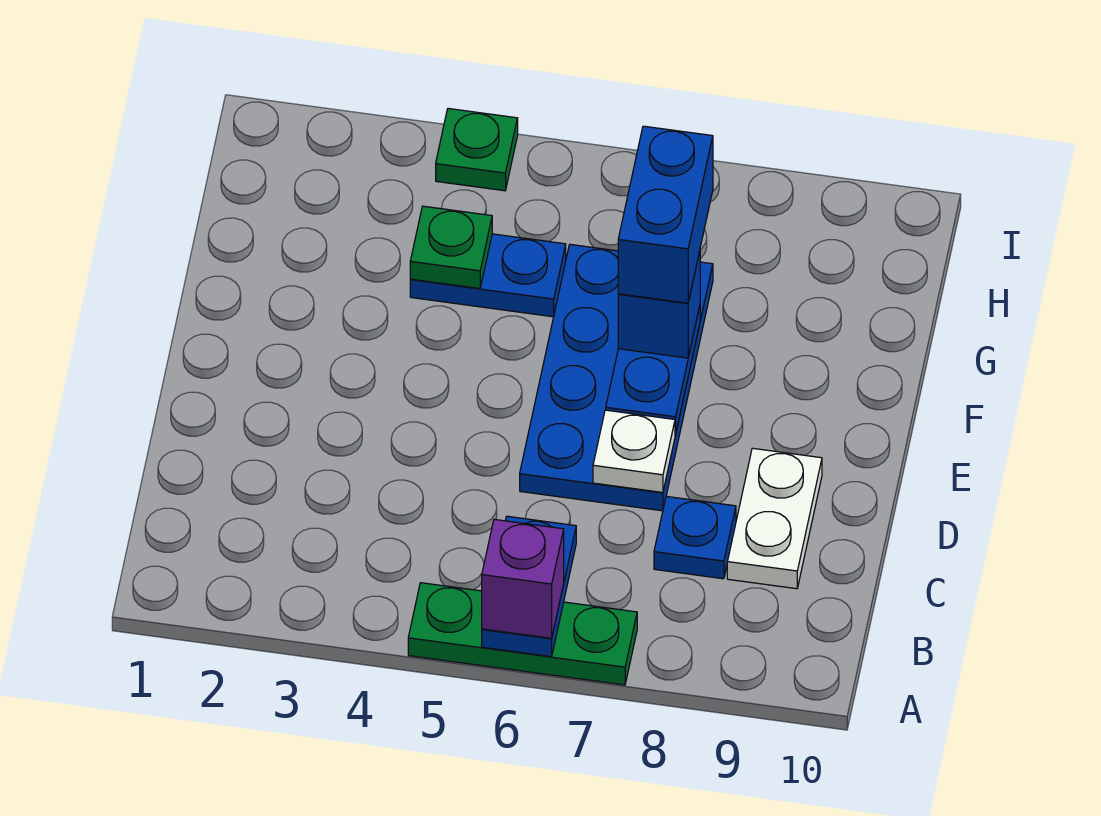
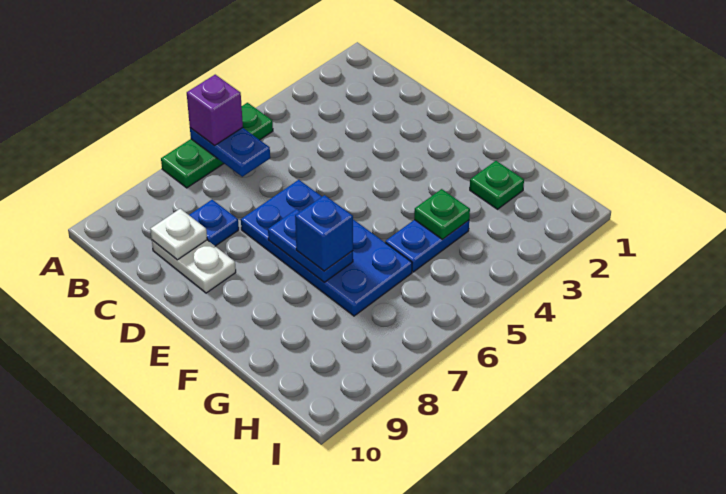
white 1x1 plate [593,410,675,492] -> white 1x1 plate moved to [150,209,207,260]
blue 1x2 brick [618,126,713,303] -> none
green 1x1 plate [436,108,518,191] -> green 1x1 plate moved to [470,161,524,209]

